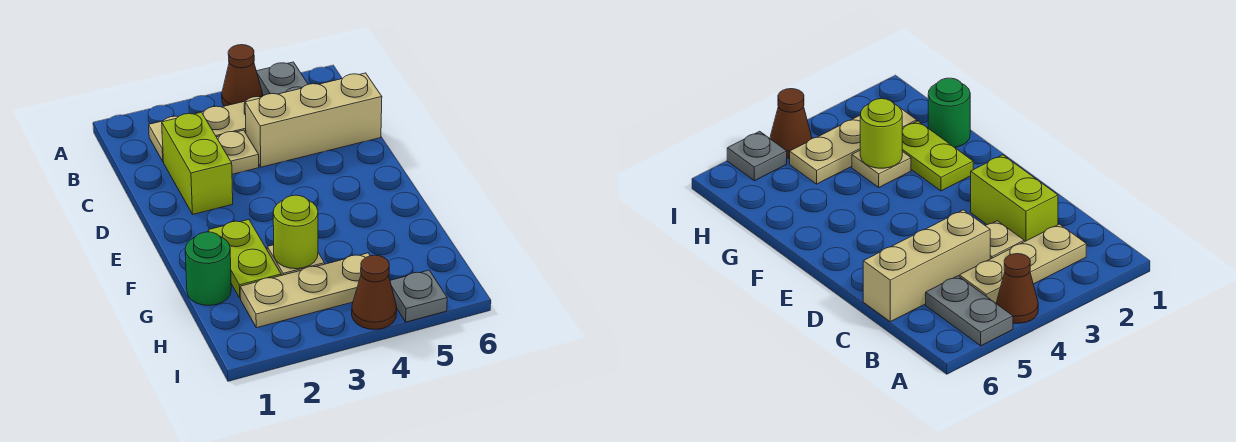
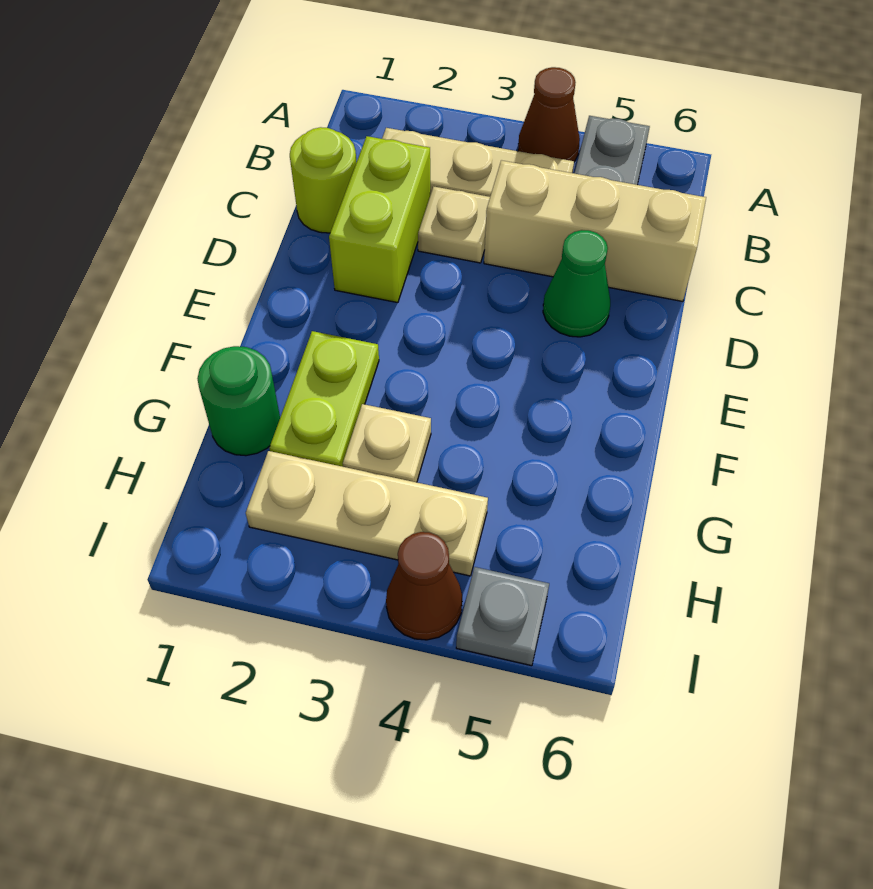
none -> green 1x1 cone [543,230,610,337]
lime 1x1 round brick [273,195,318,269] -> lime 1x1 round brick moved to [290,127,356,233]

